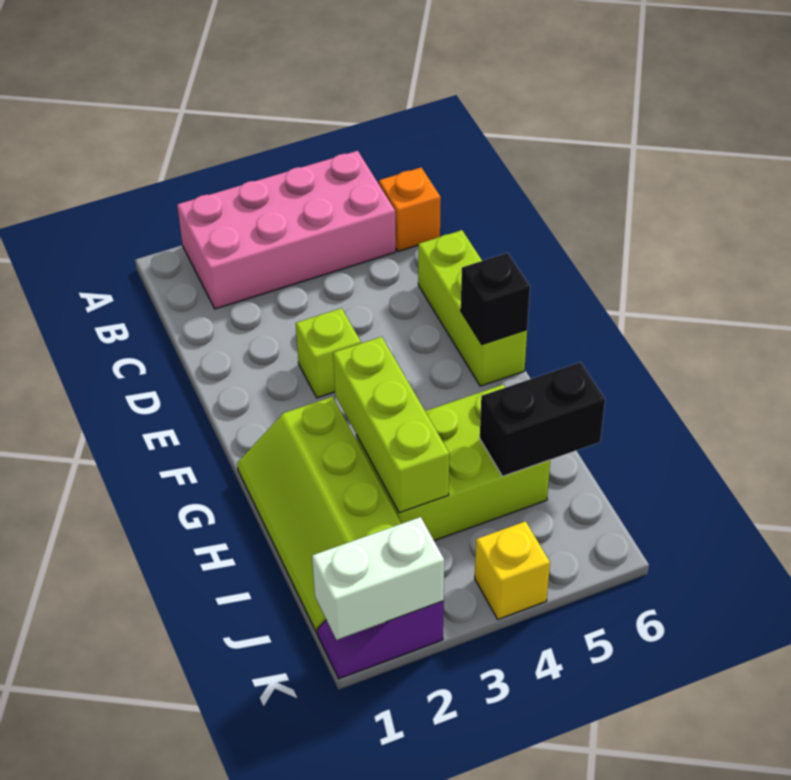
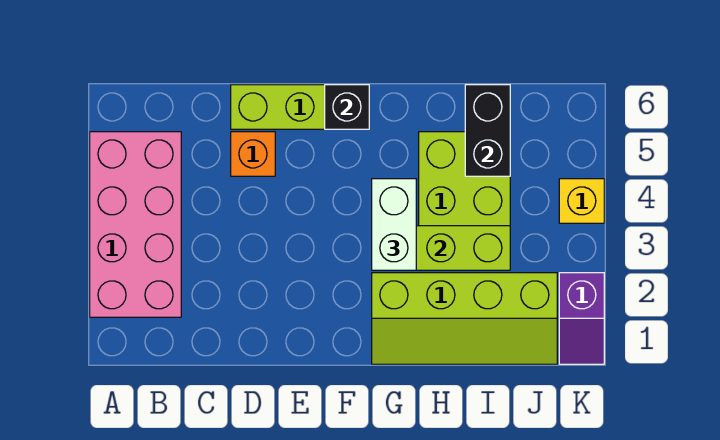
orange 1x1 brick [379,167,441,251] -> orange 1x1 brick moved to [231,132,275,176]
lime 1x1 brick [296,308,361,398] -> none
white 1x2 brick [312,517,444,640] -> white 1x2 brick moved to [372,179,416,270]

